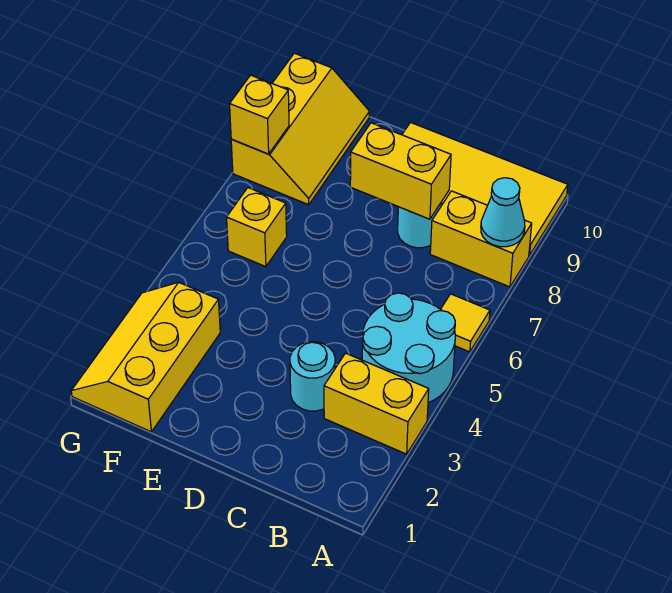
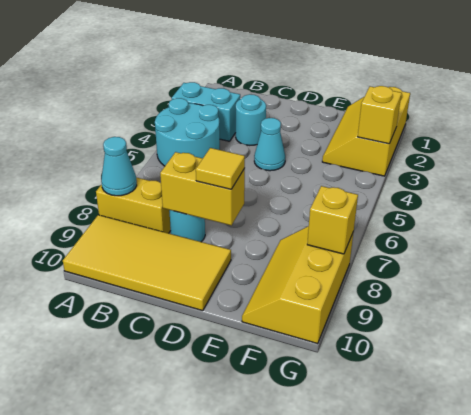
yellow 1x2 brick [324,353,429,454] -> cyan 1x2 brick [172,82,240,141]
yellow 1x1 tile [441,294,490,352] -> yellow 1x1 tile moved to [196,148,245,189]
none -> cyan 1x1 cone [254,118,285,171]
yellow 2x3 slope [71,282,220,432] -> yellow 2x3 slope turned to [322,87,410,176]
yellow 1x1 brick [227,188,287,267] -> yellow 1x1 brick moved to [358,86,402,144]

